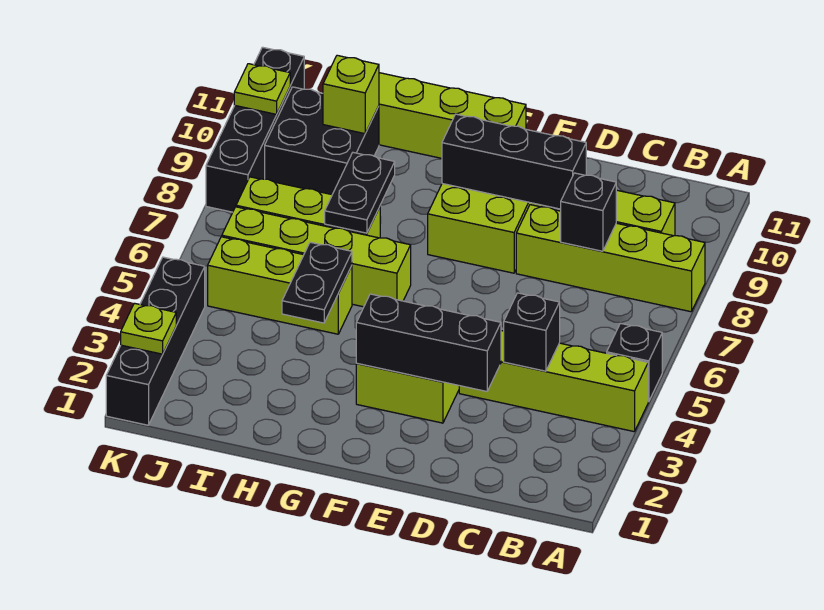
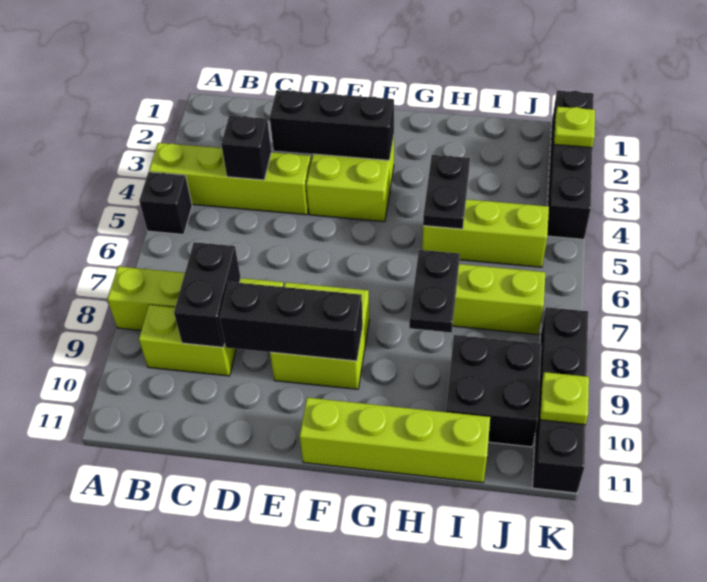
black 1x1 brick [561,173,616,251] -> black 1x2 brick [174,242,241,347]
lime 1x4 brick [222,207,411,307] -> none
lime 1x1 brick [323,55,379,134] -> none

